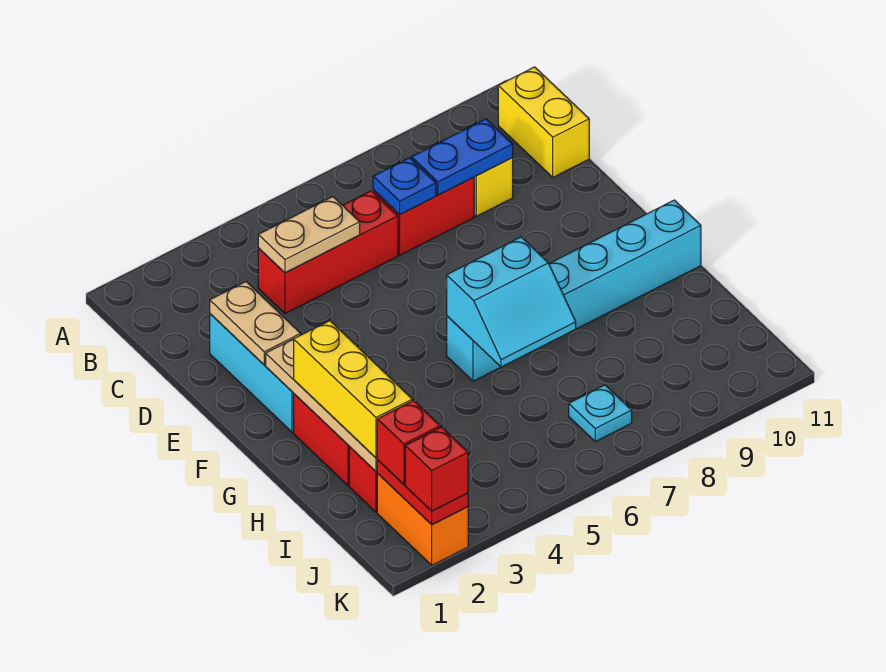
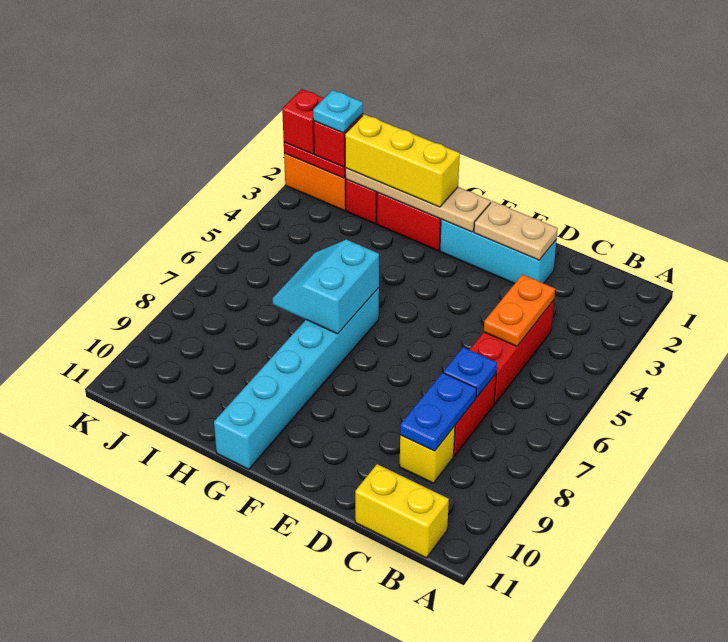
tan 1x2 plate [258,197,360,273] -> orange 1x2 plate [484,274,555,346]
cyan 1x1 plate [569,385,632,442] -> cyan 1x1 plate moved to [313,90,363,133]

